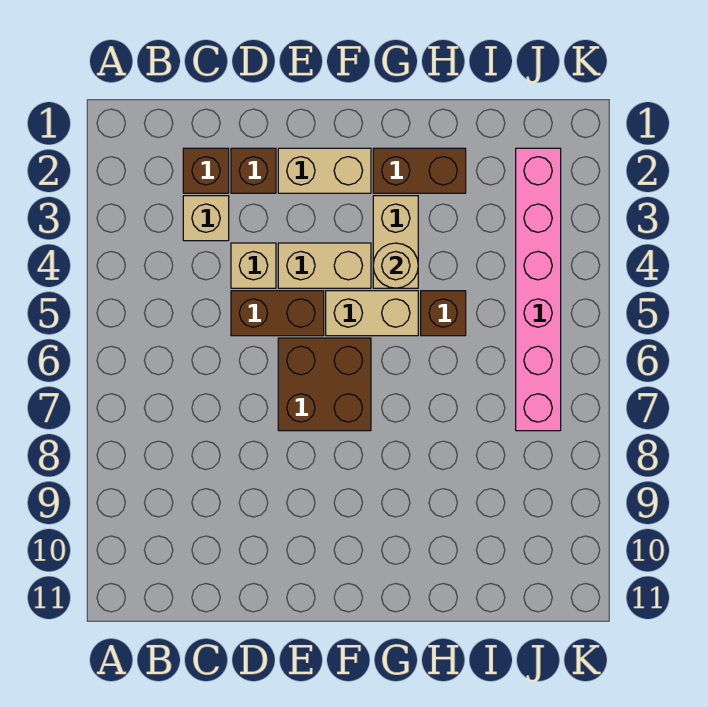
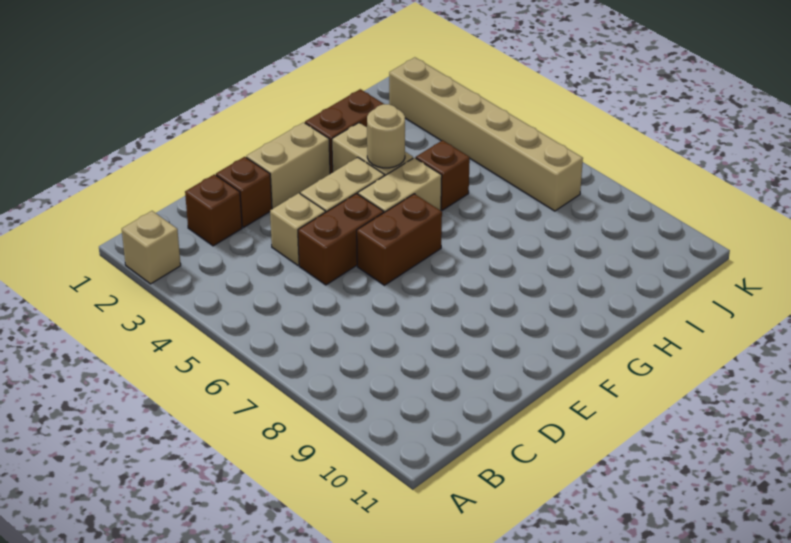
tan 1x1 brick [183,196,229,241] -> tan 1x1 brick moved to [122,211,181,284]
brown 2x2 brick [278,338,371,431] -> brown 1x2 brick [357,194,442,285]
pink 1x6 brick [516,148,561,431] -> tan 1x6 brick [389,57,583,211]

